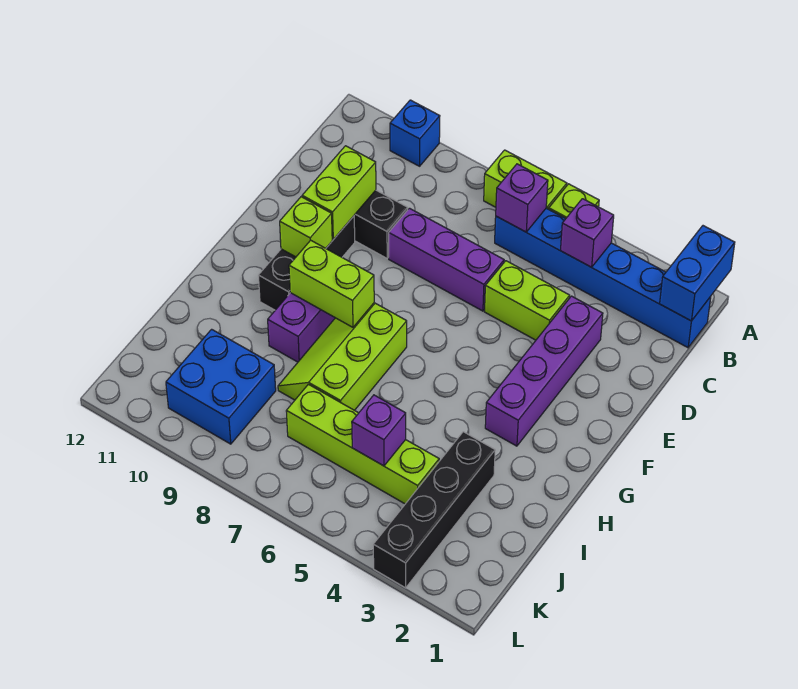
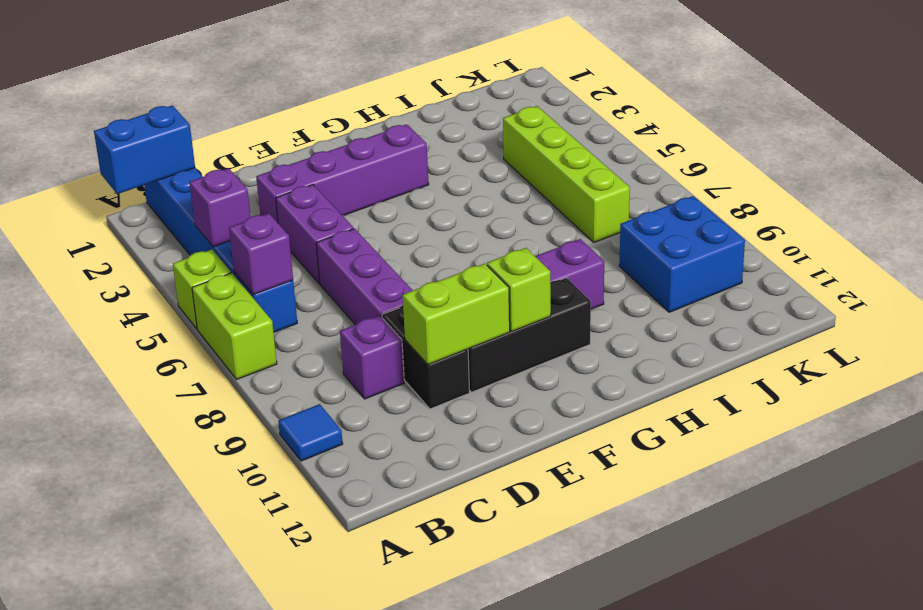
blue 1x1 brick [390,100,440,166] -> blue 1x1 tile [278,404,343,461]
lime 1x2 brick [485,261,570,340] -> purple 1x2 brick [276,185,354,284]
lime 2x3 slope [278,303,407,410] -> none
lime 1x2 brick [289,240,374,327] -> none
black 1x4 brick [373,432,495,588] -> none
purple 1x1 brick [352,395,406,466] -> purple 1x1 brick moved to [340,316,404,399]

